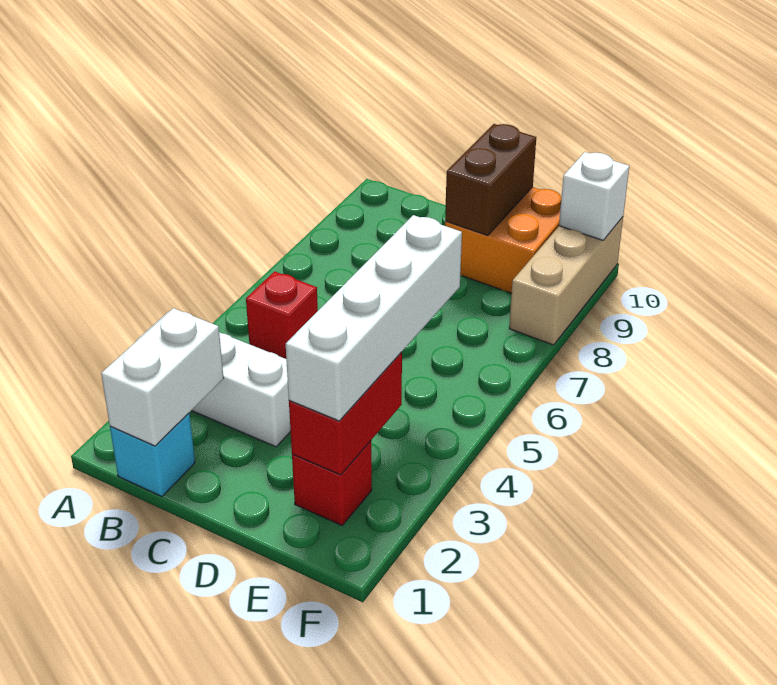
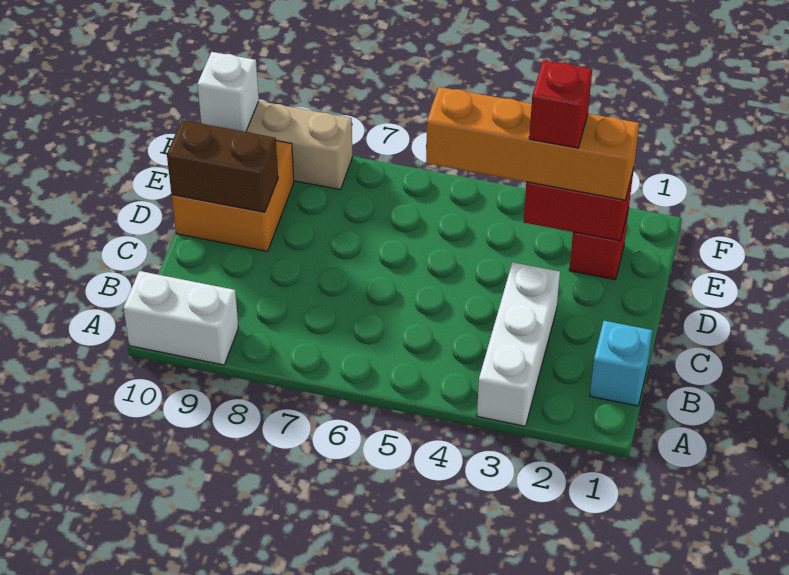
white 1x2 brick [101,308,224,446] -> white 1x2 brick moved to [124,271,238,365]
red 1x1 brick [246,271,318,359] -> red 1x1 brick moved to [529,60,592,148]
white 1x4 brick [286,215,462,421] -> orange 1x4 brick [426,87,639,200]

